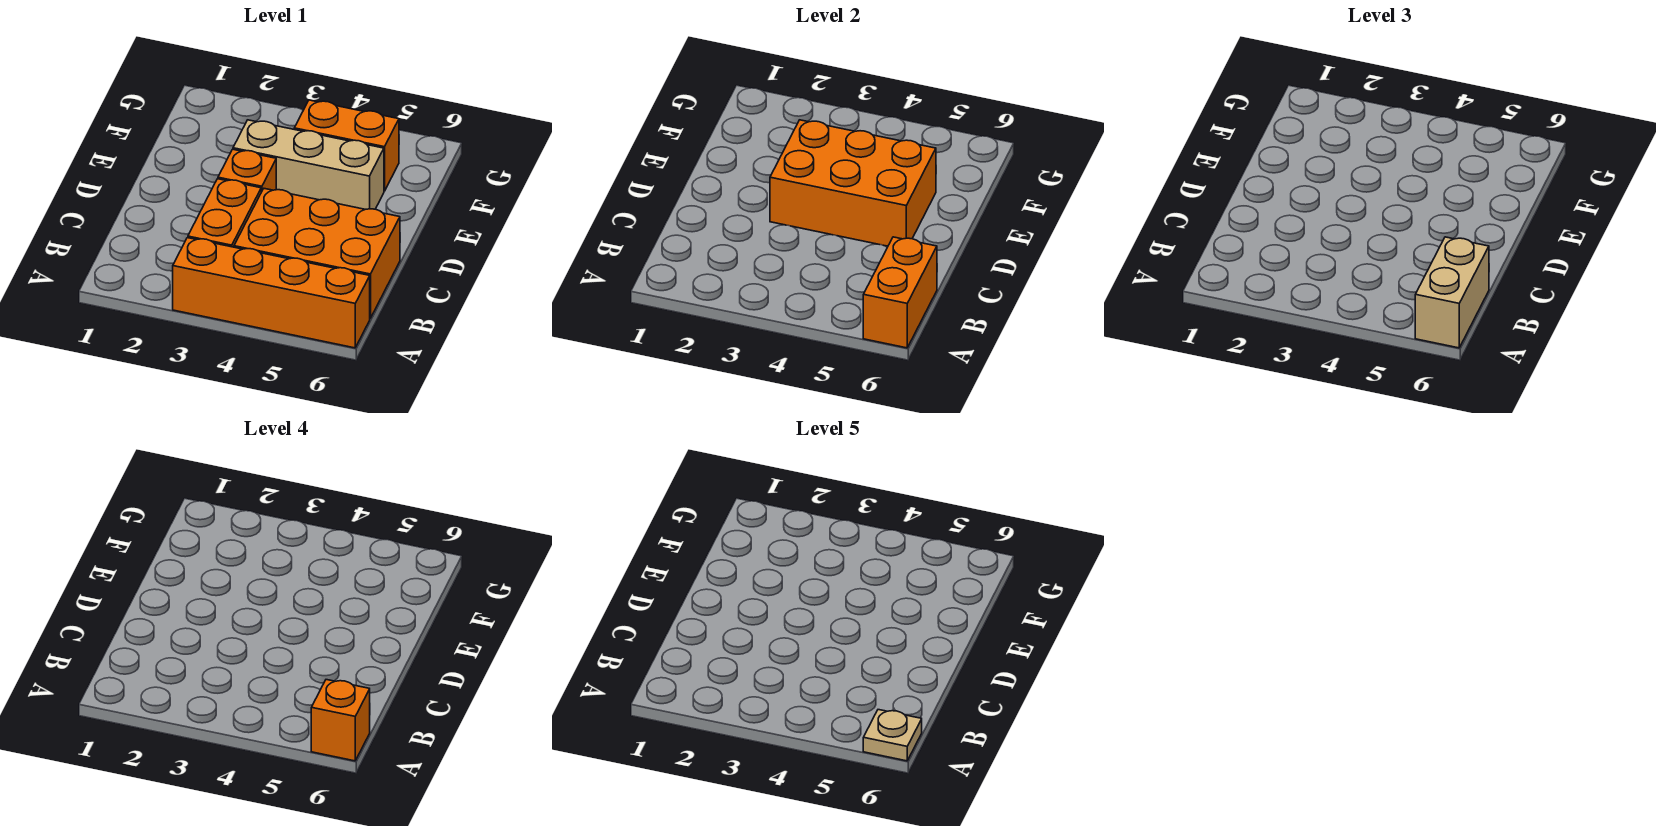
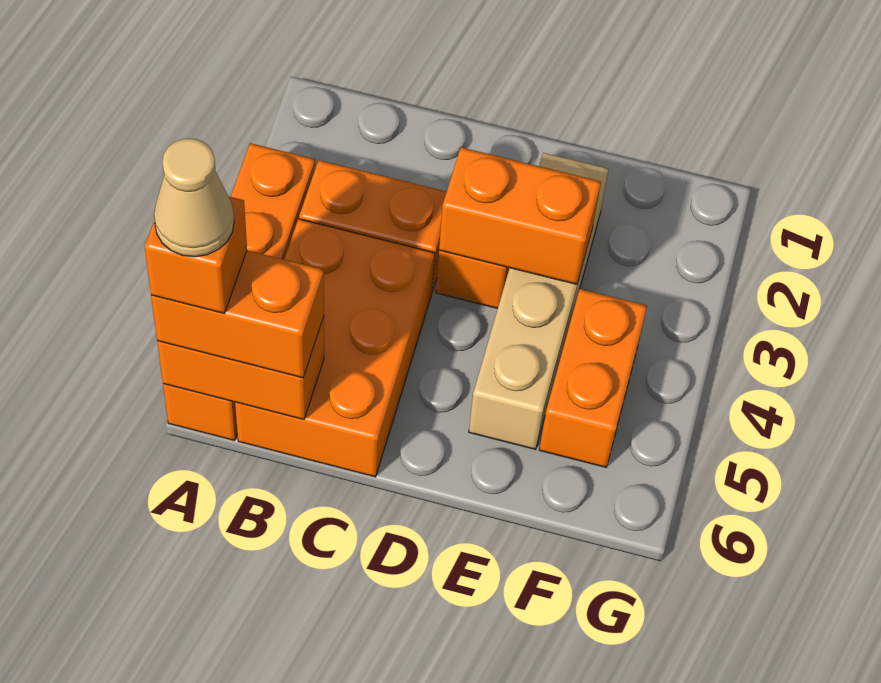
tan 1x2 brick [1415,237,1489,348] -> orange 1x2 brick [151,250,324,378]
tan 1x1 plate [863,710,922,761] -> tan 1x1 cone [154,138,234,257]
orange 2x3 brick [770,120,936,246] -> orange 1x2 brick [439,147,601,284]
tan 1x3 brick [233,120,384,209] -> tan 1x4 brick [469,153,609,449]

